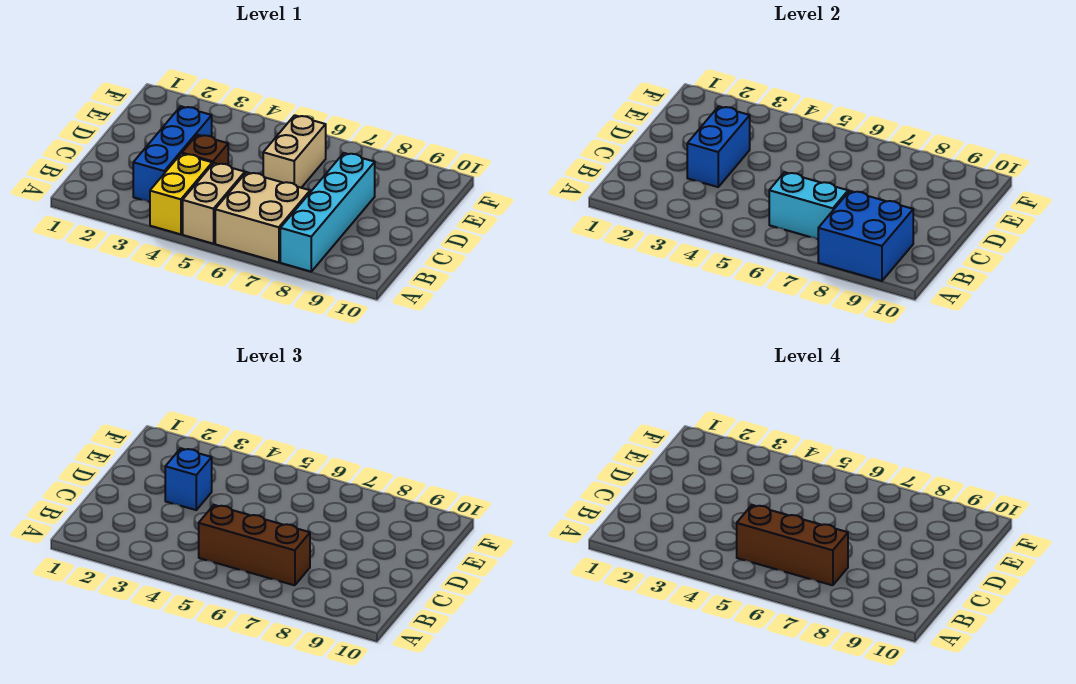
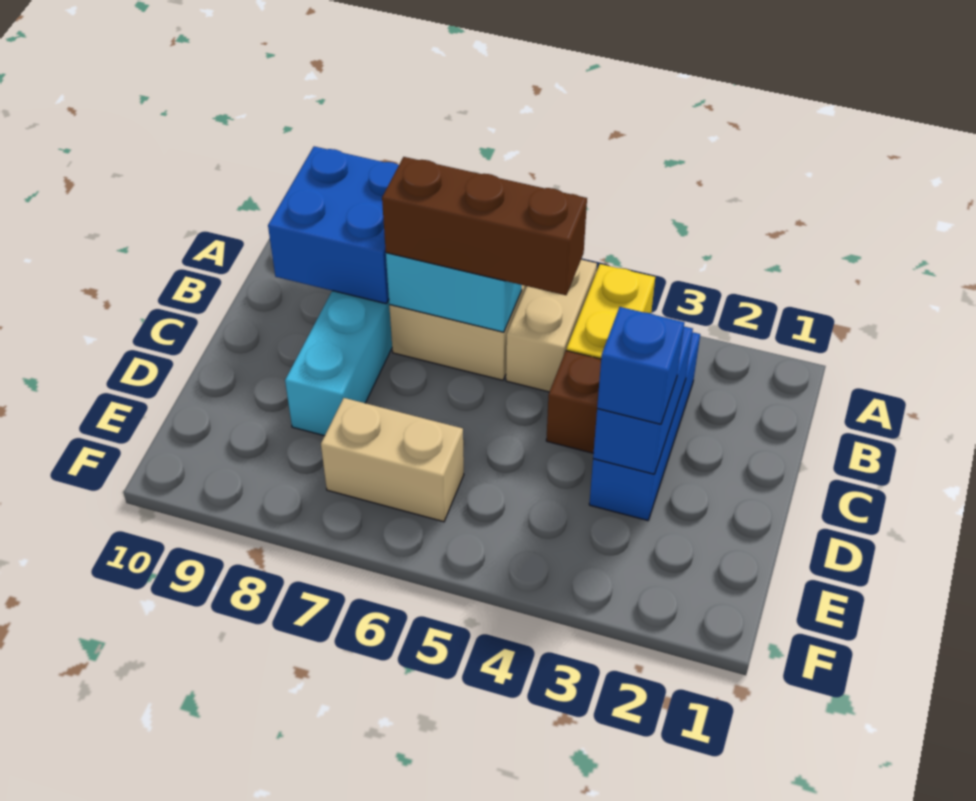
brown 1x3 brick [737,505,848,585] -> none
tan 1x2 brick [263,115,326,188] -> tan 1x2 brick turned to [321,398,464,522]

